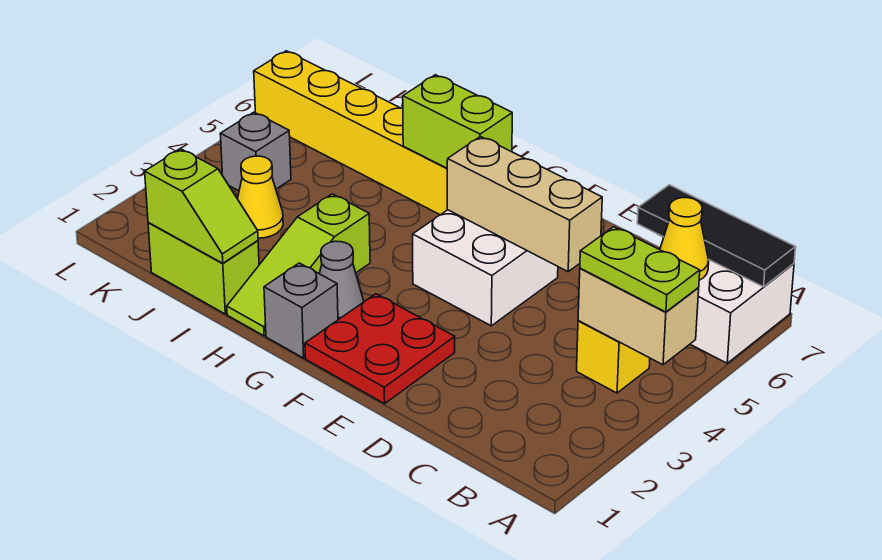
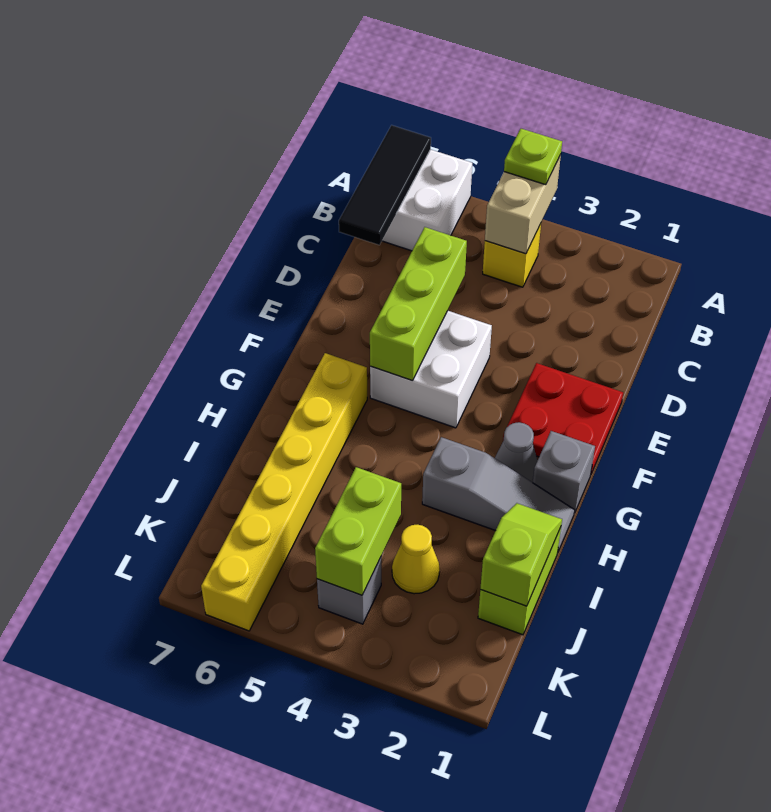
lime 1x2 plate [580,227,700,312] -> lime 1x1 plate [504,129,562,185]
yellow 1x1 cone [660,198,709,280] -> none
tan 1x3 brick [447,137,602,272] -> lime 1x3 brick [370,227,467,381]
lime 1x2 brick [403,75,512,168] -> lime 1x2 brick moved to [315,467,401,595]
lime 1x3 slope [227,194,370,336] -> grey 1x3 slope [422,437,575,553]

